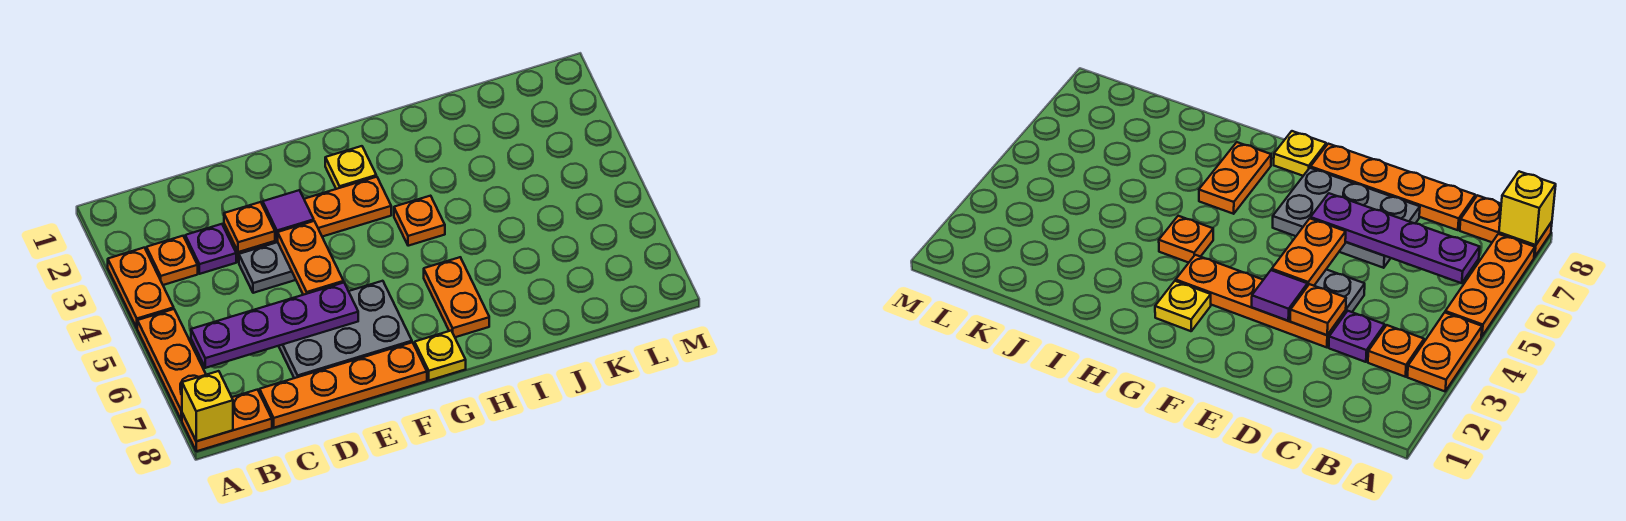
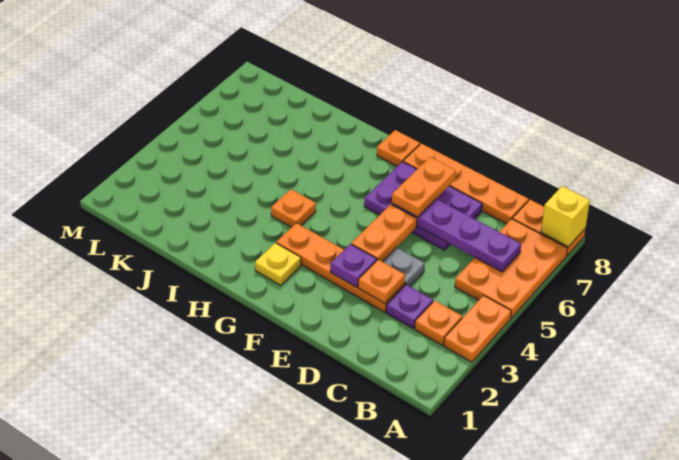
orange 1x3 plate [137,309,206,421] -> orange 2x3 plate [455,219,568,318]
grey 2x3 plate [279,281,412,378] -> purple 2x3 plate [364,162,482,250]
purple 1x1 tile [263,190,314,240] -> purple 1x1 plate [330,244,377,287]
yellow 1x1 plate [415,331,466,380] -> orange 1x1 plate [377,130,420,166]
orange 1x2 plate [424,257,489,337] -> orange 1x2 plate moved to [392,157,456,217]

